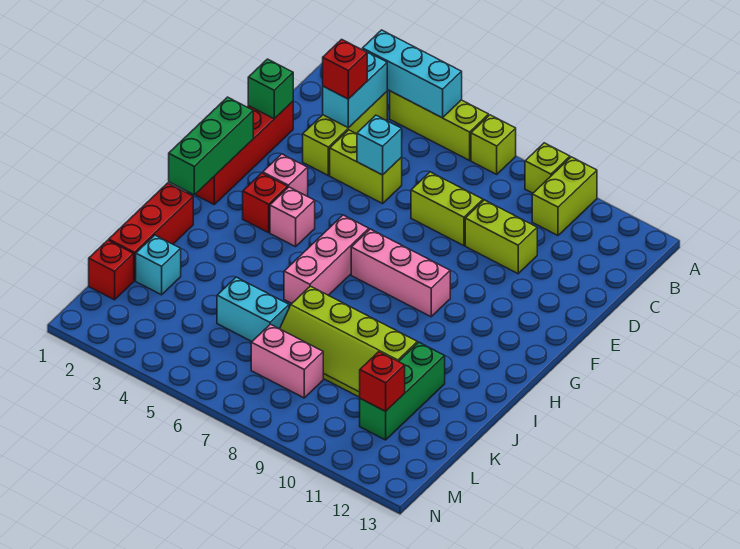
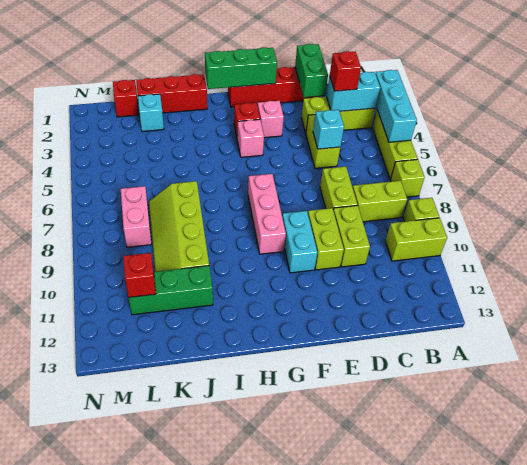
none -> lime 1x2 brick [353,181,407,222]
green 1x1 brick [248,59,293,119] -> green 1x2 brick [295,44,328,97]
none -> lime 1x2 brick [308,208,344,270]
pink 1x3 brick [284,215,369,303] -> none
cyan 1x2 brick [217,277,289,341] -> cyan 1x2 brick moved to [282,211,317,273]

